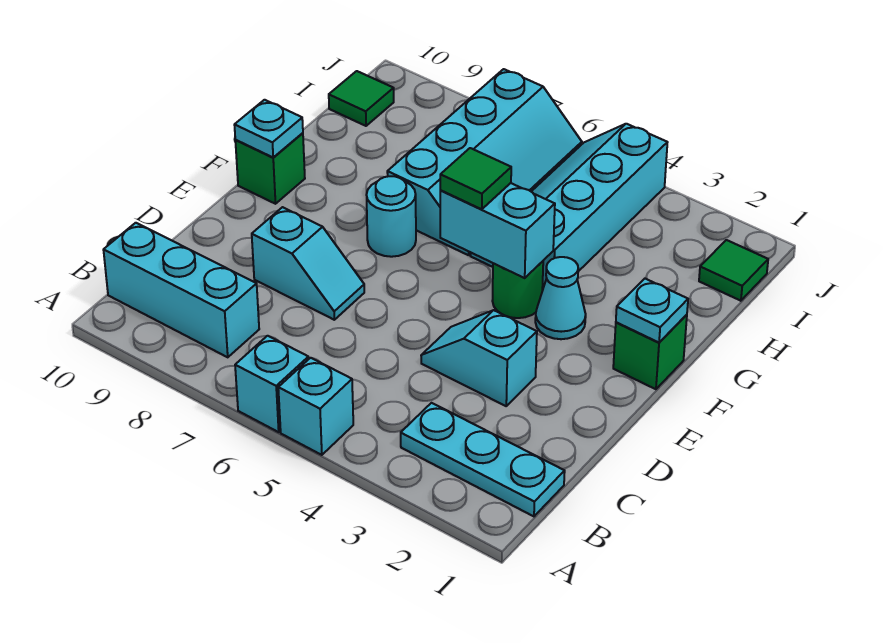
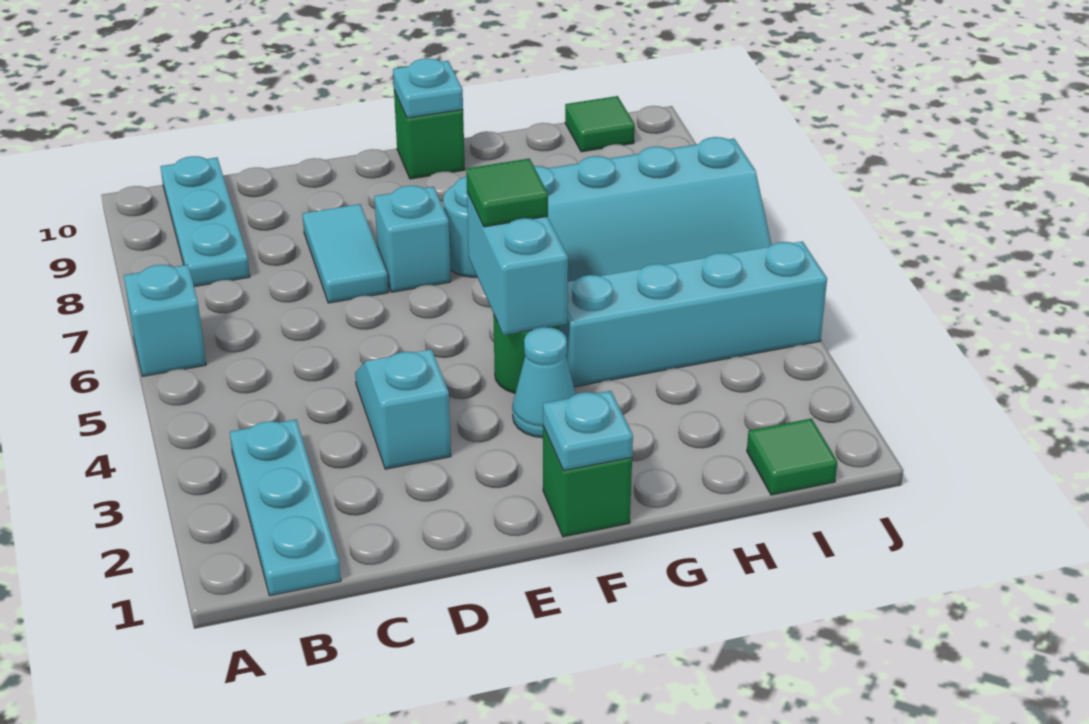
cyan 1x1 brick [278,358,353,455] -> cyan 1x1 brick moved to [374,186,451,292]
cyan 1x3 brick [104,223,259,357] -> cyan 1x3 plate [160,156,250,287]
cyan 1x2 slope [252,207,364,320] -> cyan 1x2 tile [302,204,388,303]

